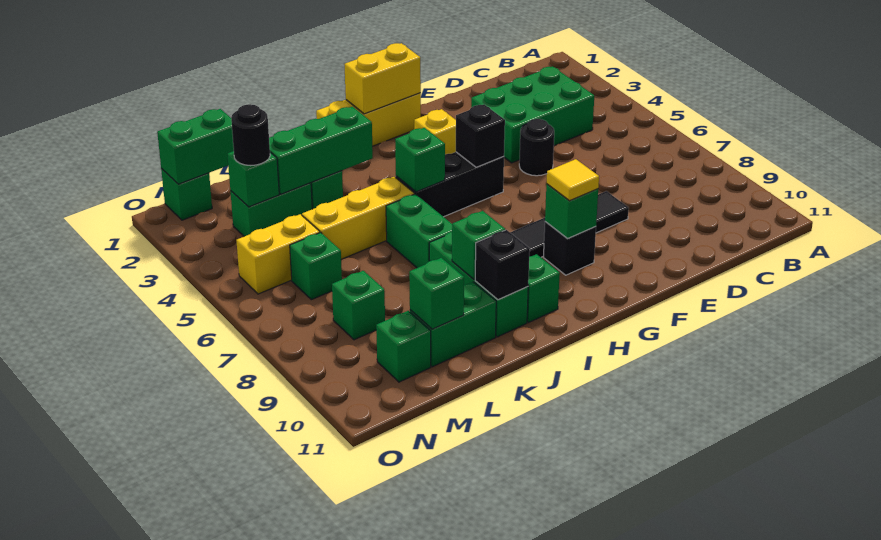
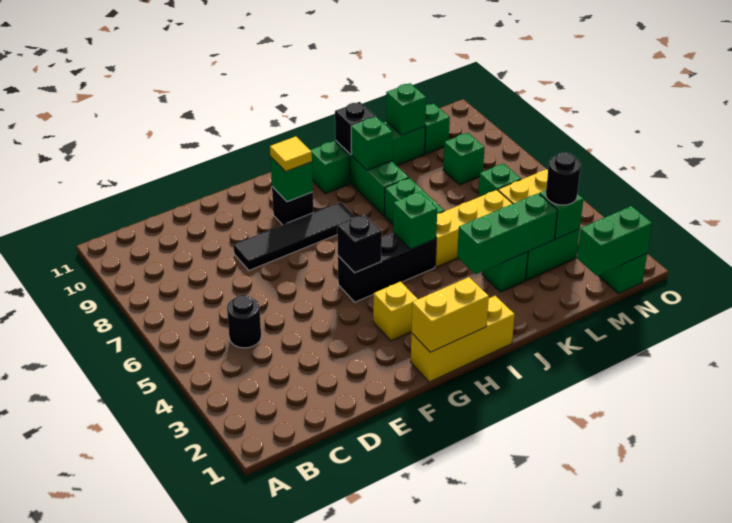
green 2x3 brick [471,66,594,163] -> none
black 1x1 round brick [519,119,554,176] -> black 1x1 round brick moved to [227,295,261,348]

